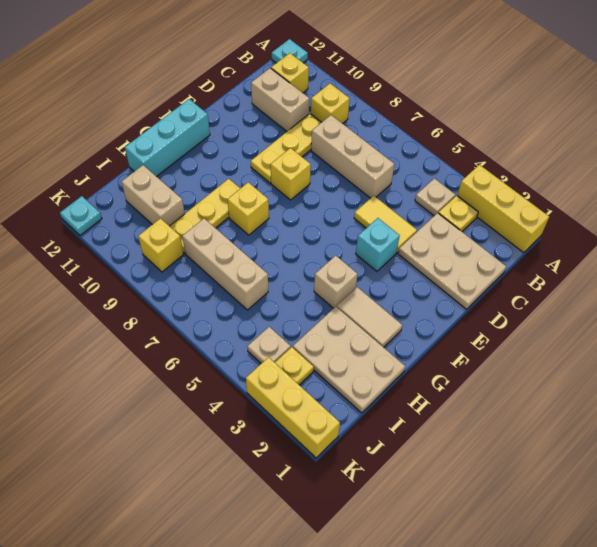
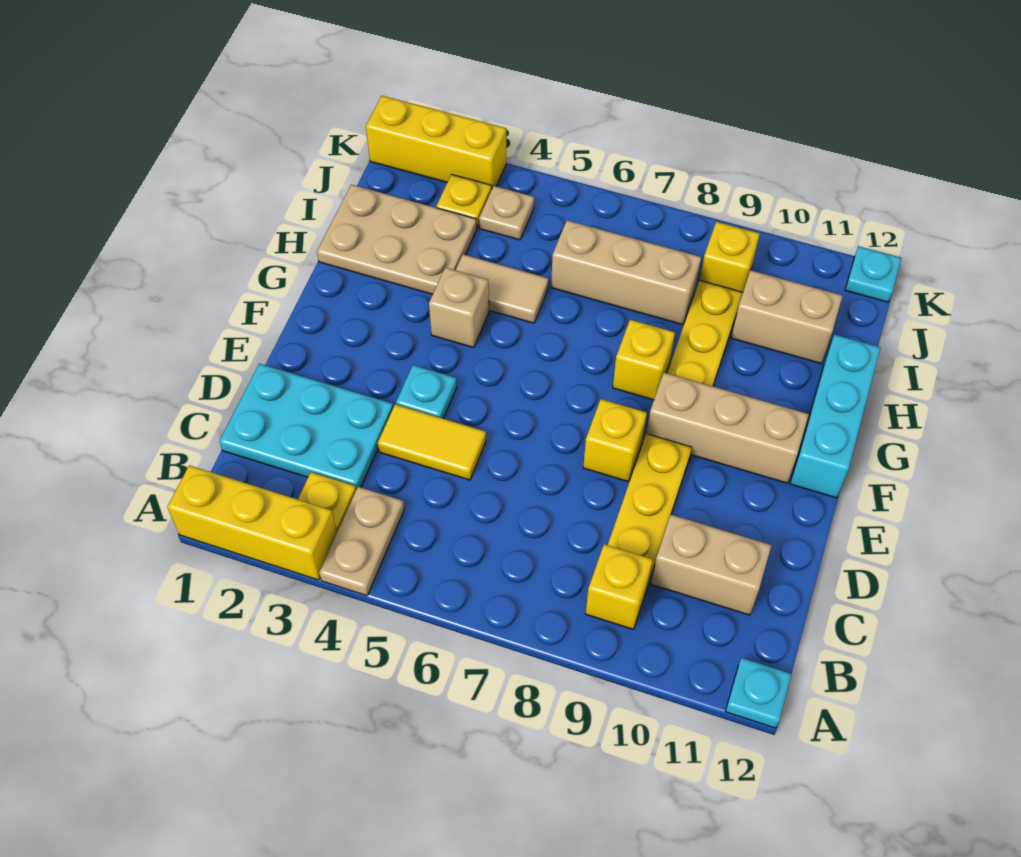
tan 1x1 plate [415,178,456,216] -> tan 1x2 plate [319,487,404,596]
yellow 1x1 brick [271,53,309,93] -> none
tan 2x3 plate [398,213,506,309] -> cyan 2x3 plate [219,364,393,489]
tan 1x3 brick [311,115,394,198] -> tan 1x3 brick moved to [647,373,809,483]
cyan 1x1 brick [356,218,400,271] -> cyan 1x1 plate [396,365,457,419]
tan 1x2 tile [337,287,402,347] -> tan 1x2 tile moved to [456,254,549,323]

